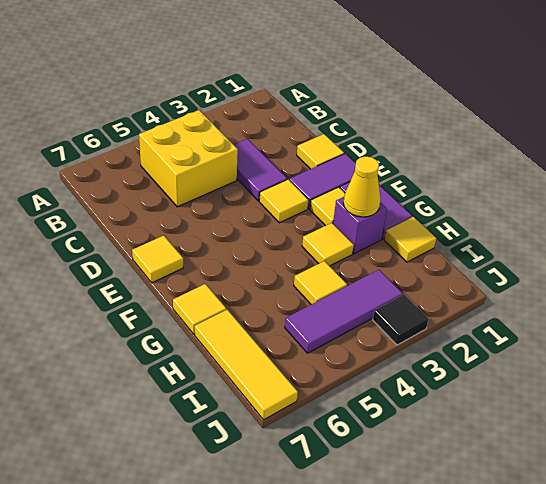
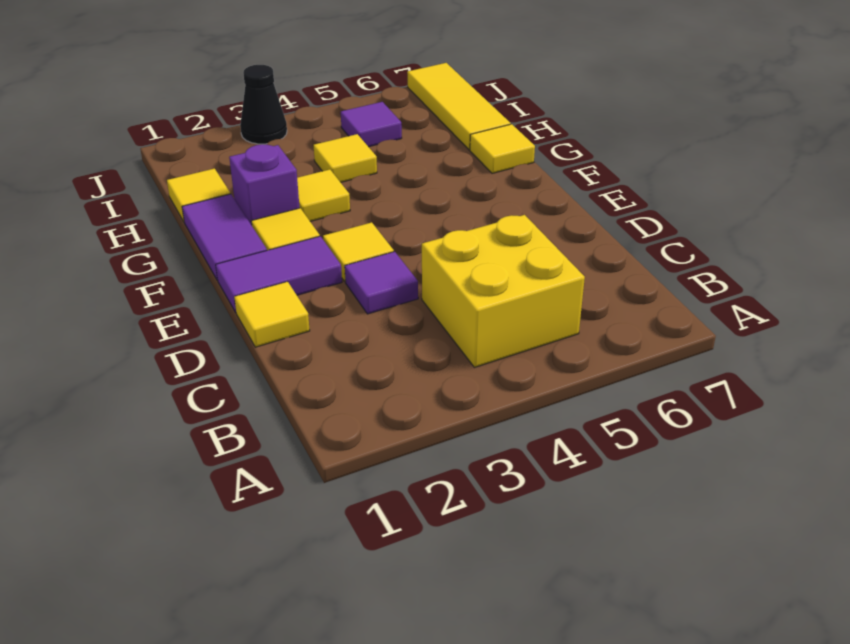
purple 1x2 tile [234,139,287,201] -> purple 1x1 tile [345,252,418,314]
yellow 1x1 tile [132,236,183,283] -> none
yellow 1x1 cone [343,156,381,217] -> none
purple 1x3 tile [285,270,403,353] -> purple 1x1 tile [341,102,402,147]
black 1x1 tile [373,295,428,345] -> black 1x1 cone [240,65,287,144]

